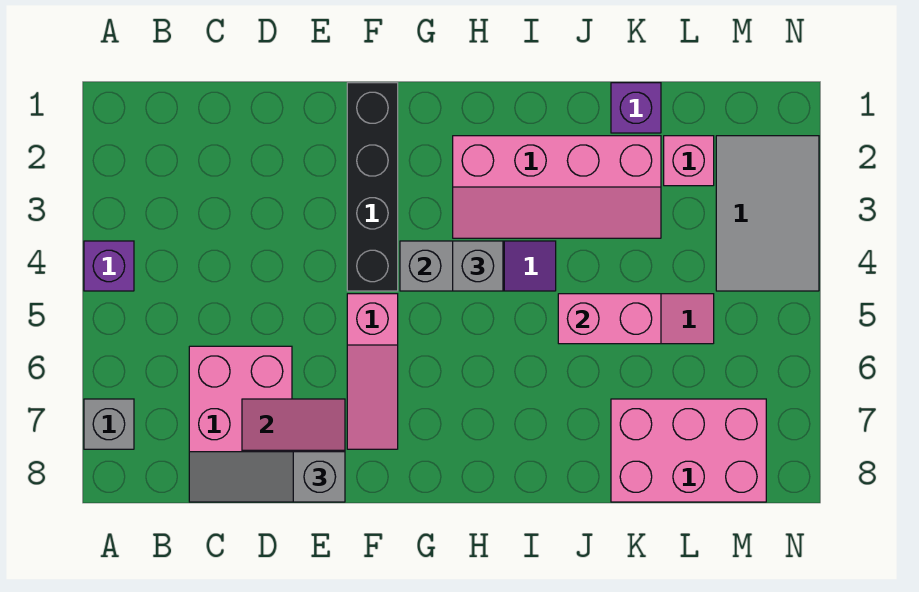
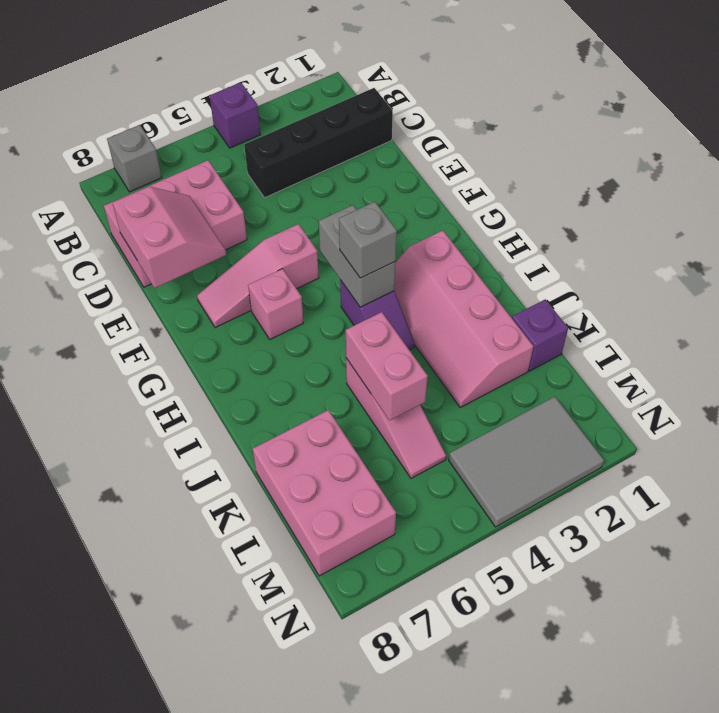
grey 1x3 slope [189,452,345,502] -> none
black 1x4 brick [347,83,398,291] -> black 1x4 brick moved to [244,88,393,198]
pink 1x1 brick [664,136,714,186] -> pink 1x1 brick moved to [248,269,303,339]

